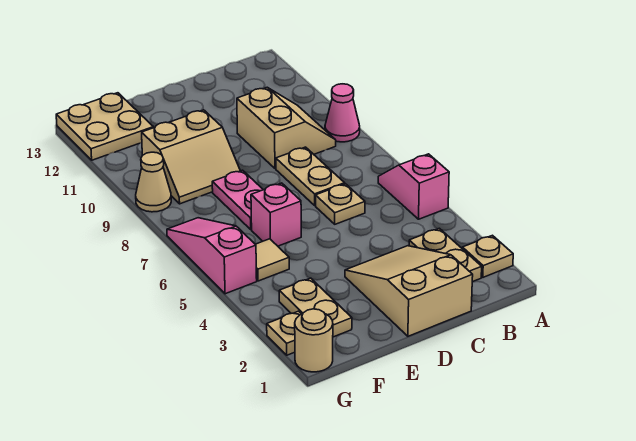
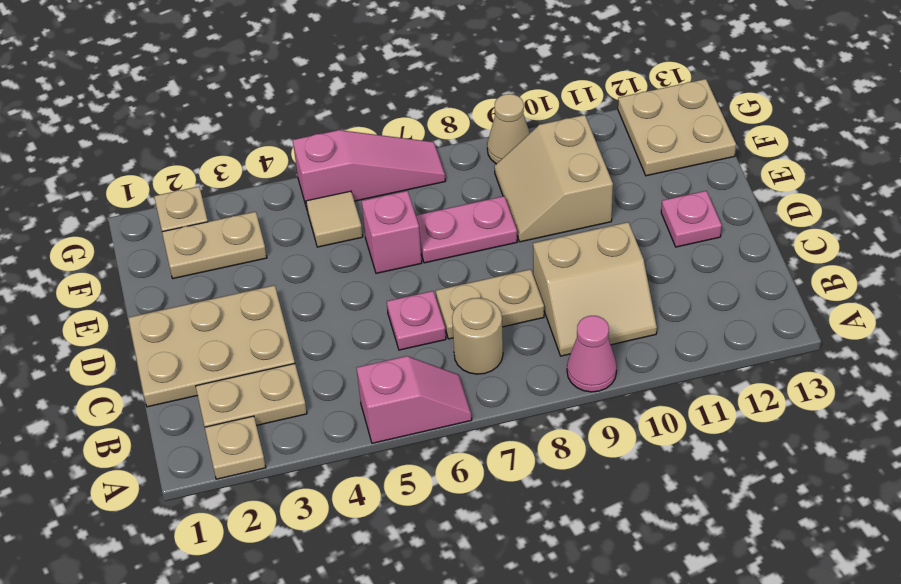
tan 2x3 slope [345,246,473,336] -> tan 2x3 plate [128,285,295,407]
tan 1x1 plate [315,184,365,224] -> pink 1x1 plate [387,291,446,350]
none -> pink 1x1 plate [661,191,722,247]
tan 1x1 round brick [295,309,333,372] -> tan 1x1 round brick moved to [452,298,503,374]

